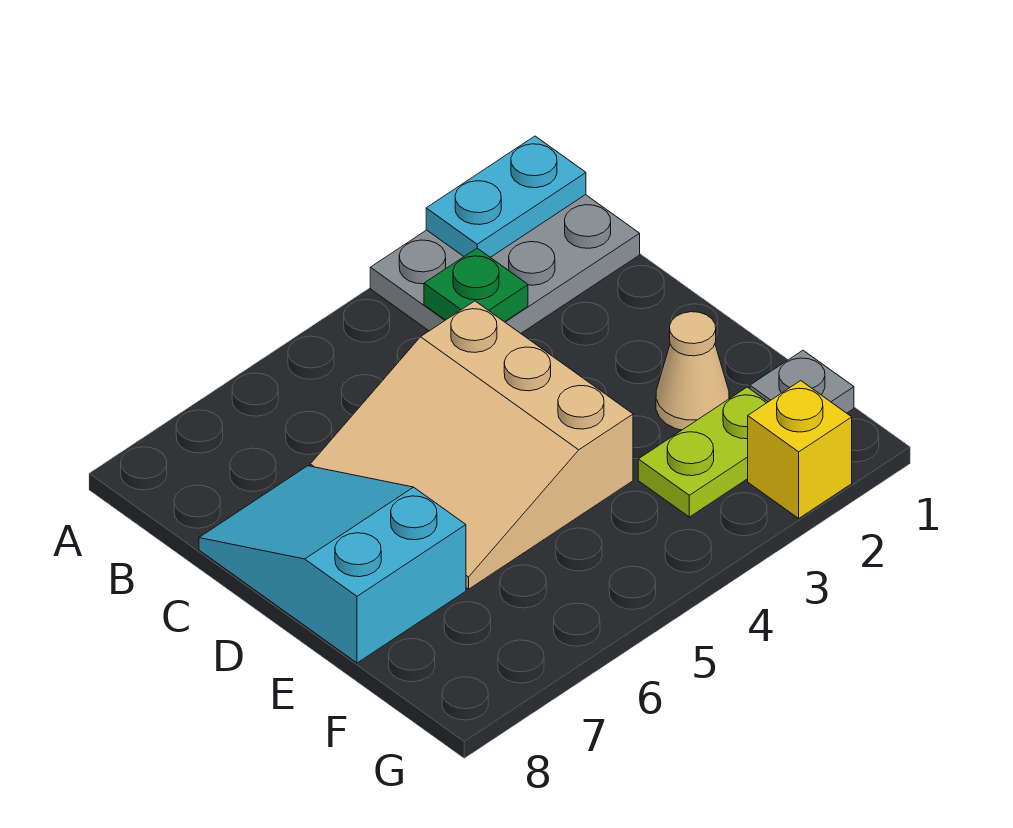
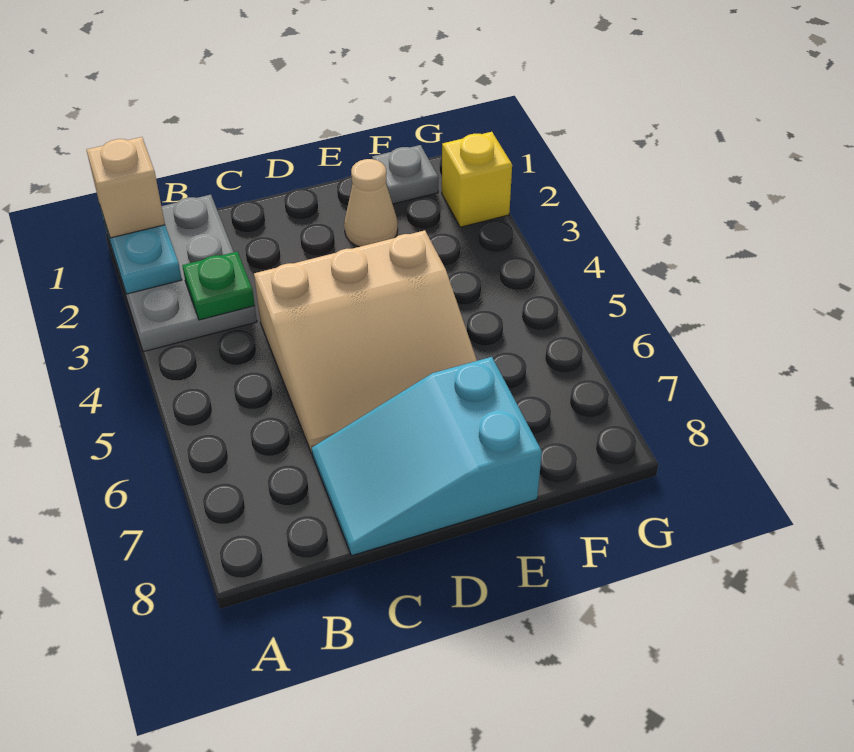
none -> tan 1x1 brick [87,137,165,238]
lime 1x2 plate [638,387,767,517] -> none

